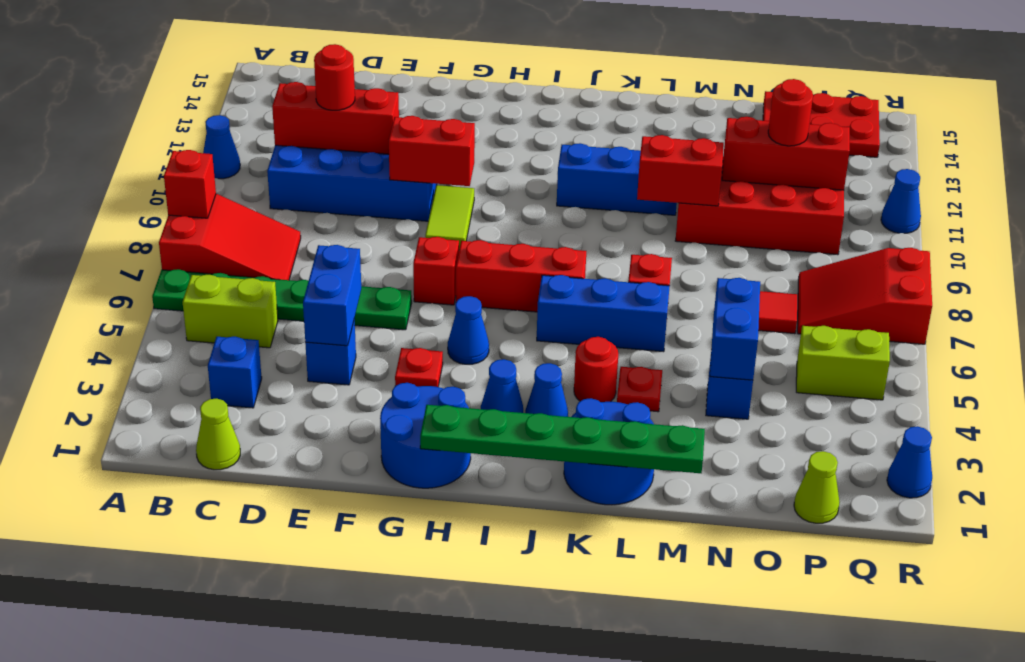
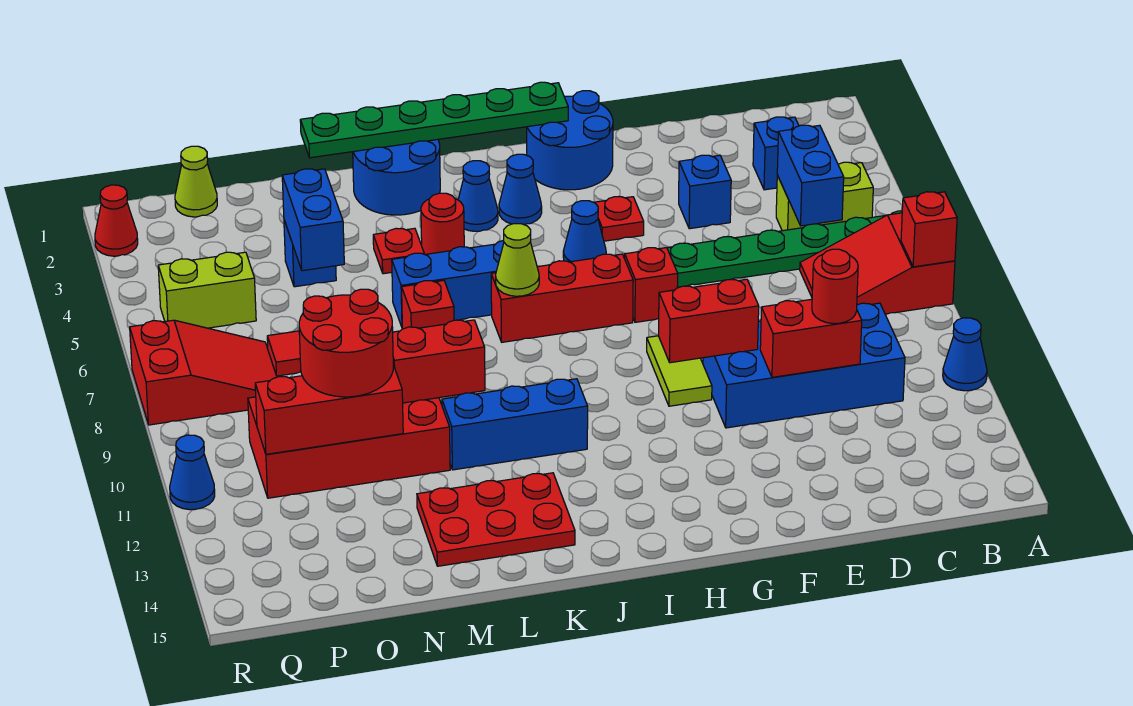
lime 1x1 cone [196,399,240,470] -> lime 1x1 cone moved to [496,224,539,296]
red 1x3 brick [272,82,399,154] -> red 1x2 brick [760,299,862,377]
blue 1x2 brick [303,245,361,346] -> blue 1x2 brick moved to [777,125,844,226]
red 1x1 round brick [768,79,813,146] -> red 2x2 round brick [299,289,393,397]
red 2x3 plate [763,91,880,157] -> red 2x3 plate moved to [417,473,575,566]
blue 1x1 cone [887,426,932,498] -> red 1x1 cone [95,185,138,256]

